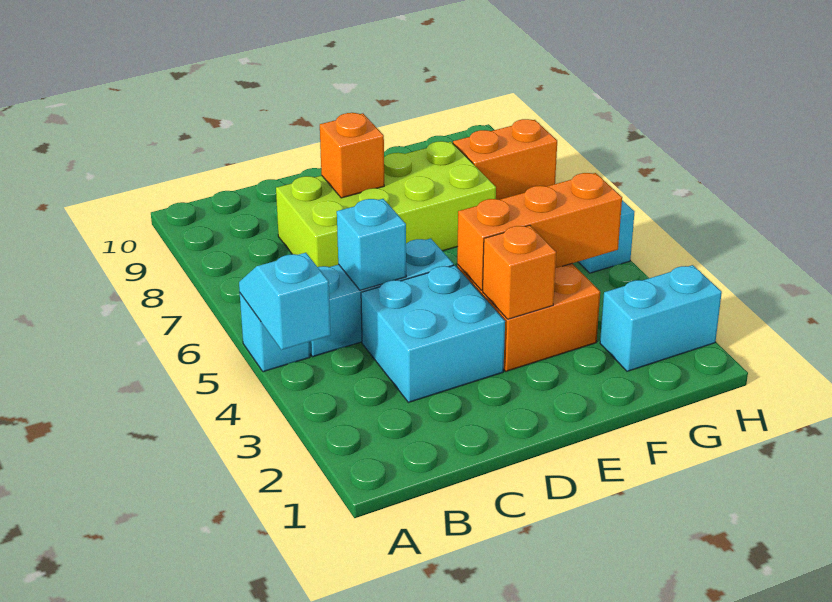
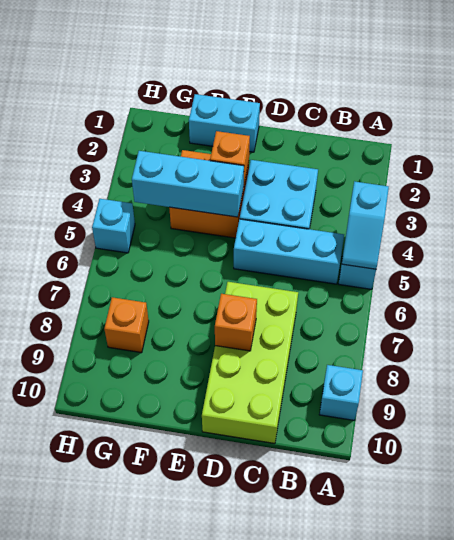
cyan 1x1 brick [337,199,406,290] -> cyan 1x1 brick moved to [319,365,363,420]
lime 2x4 brick [276,141,496,267] -> lime 2x4 brick turned to [202,282,298,443]
orange 1x3 brick [457,173,622,290] -> cyan 1x3 brick [132,151,244,217]
cyan 1x2 brick [600,265,722,371] -> cyan 1x2 brick moved to [189,94,260,152]
orange 1x2 brick [453,119,557,200] -> orange 1x1 brick [104,297,149,353]

